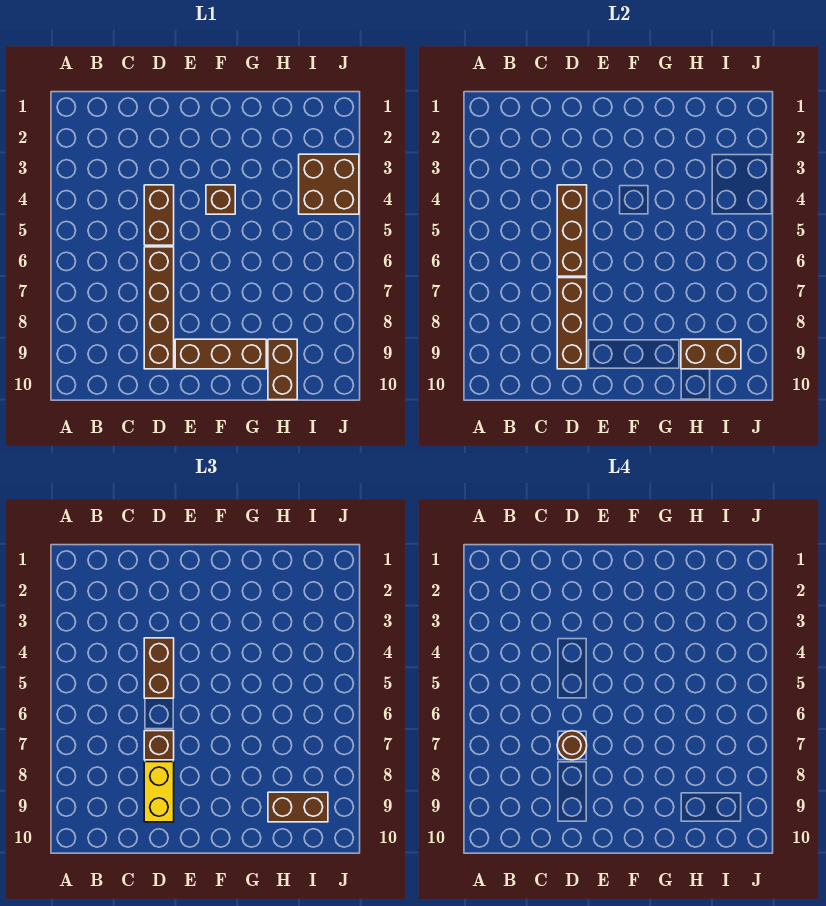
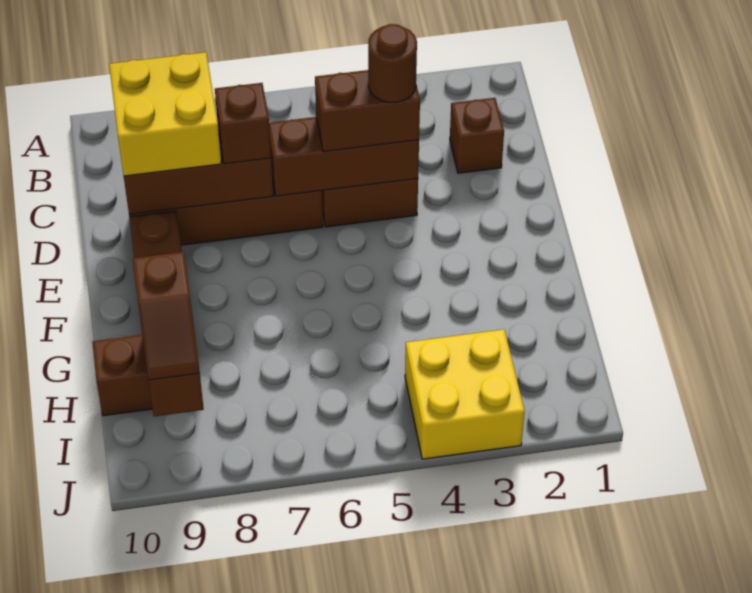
brown 1x1 round brick [557,731,587,760] -> brown 1x1 round brick moved to [368,24,417,102]
yellow 1x2 brick [144,762,174,822] -> yellow 2x2 brick [109,52,221,176]
brown 1x1 brick [206,185,235,214] -> brown 1x1 brick moved to [450,98,504,173]
brown 1x2 brick [268,792,328,822] -> brown 1x2 slope [133,252,200,380]
brown 2x2 brick [299,154,359,214] -> yellow 2x2 brick [405,329,525,459]

